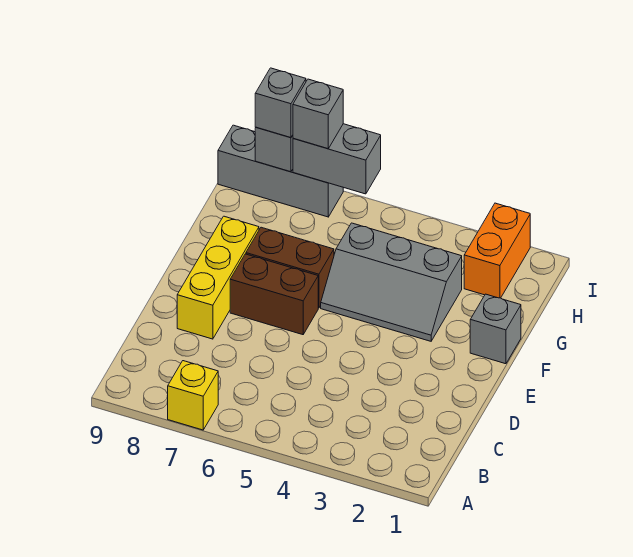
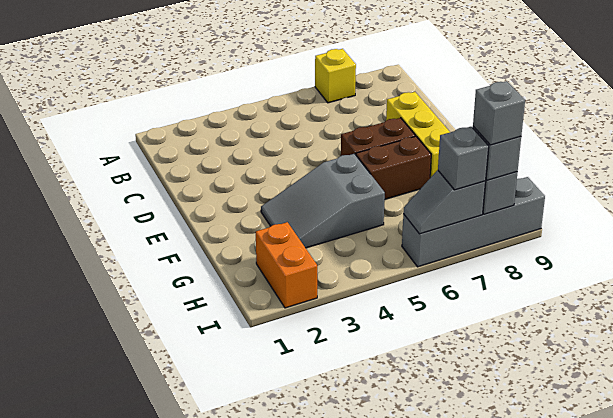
grey 1x1 brick [470,294,521,364] -> grey 1x1 brick moved to [473,81,525,145]
grey 2x3 slope [321,223,462,341] -> grey 2x3 slope turned to [261,154,385,248]
grey 1x2 brick [293,124,381,194] -> grey 1x2 slope [403,170,485,234]
grey 1x3 brick [218,125,343,217] -> grey 1x4 brick [402,177,545,267]

